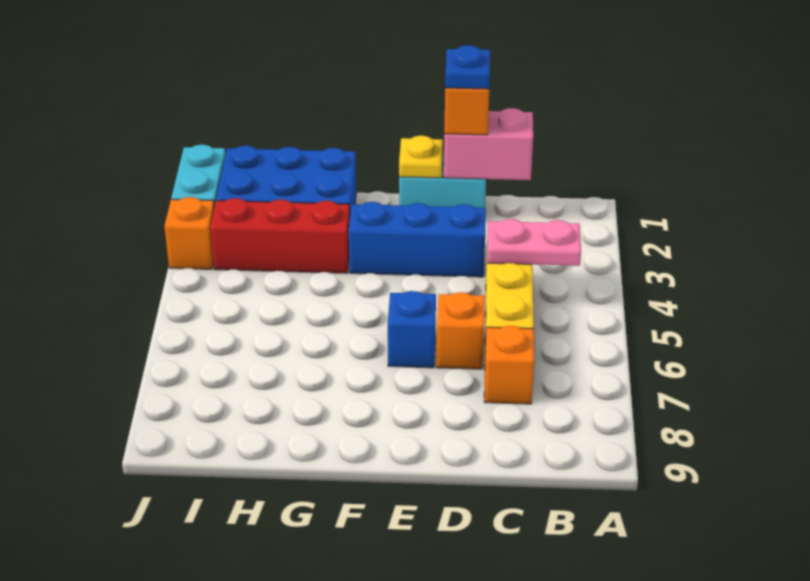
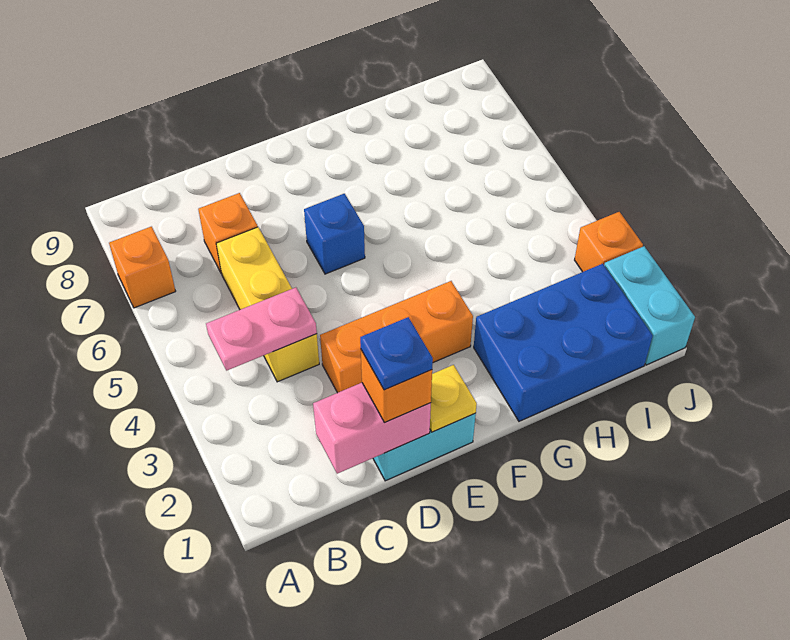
blue 1x3 brick [349,202,486,277] -> orange 1x3 brick [320,281,473,393]
orange 1x1 brick [436,292,485,369] -> orange 1x1 brick moved to [109,227,176,308]
red 1x3 brick [210,198,350,273] -> none

